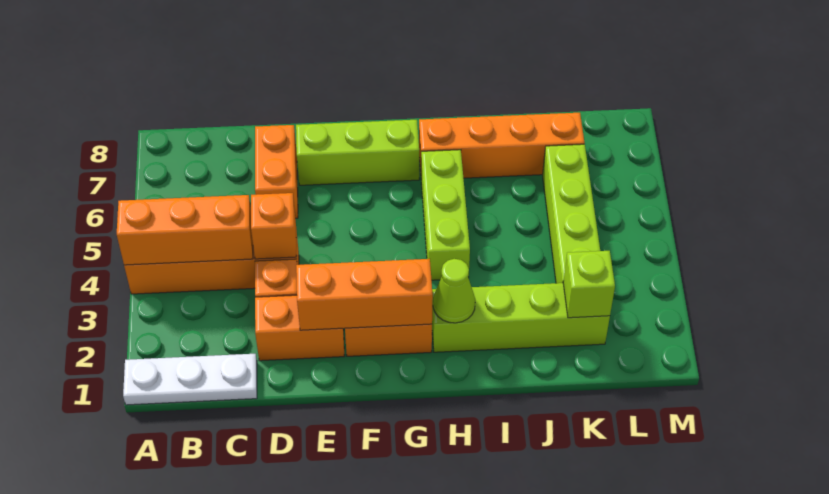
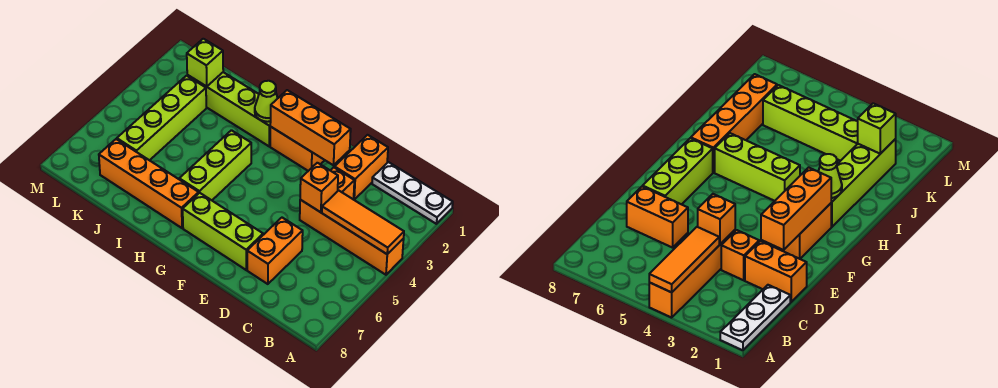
orange 1x3 brick [117,195,253,265] -> orange 1x3 tile [322,191,404,254]
orange 1x2 brick [255,295,344,361] -> orange 1x2 brick turned to [335,135,388,199]

